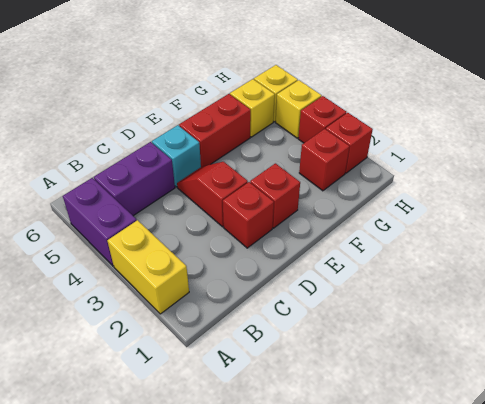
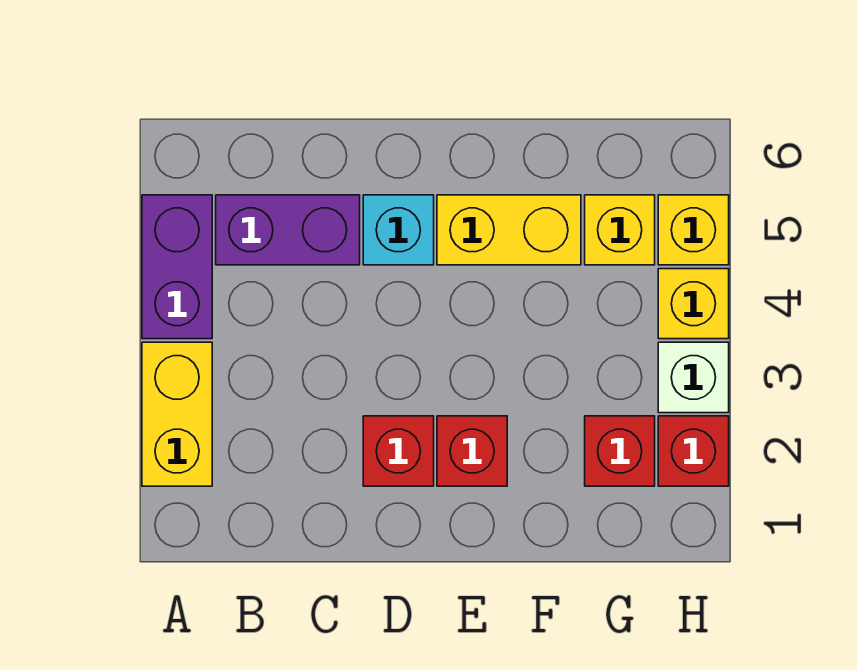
red 1x2 slope [177,162,248,227] -> none
red 1x2 brick [179,94,251,167] -> yellow 1x2 brick [437,195,581,265]
red 1x1 brick [298,96,346,143] -> white 1x1 brick [658,342,729,413]

